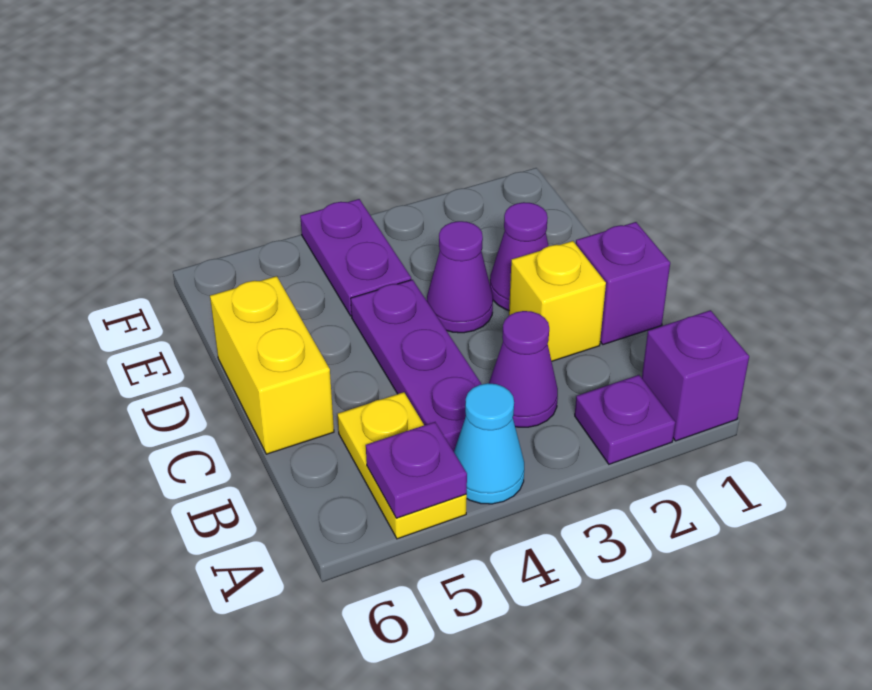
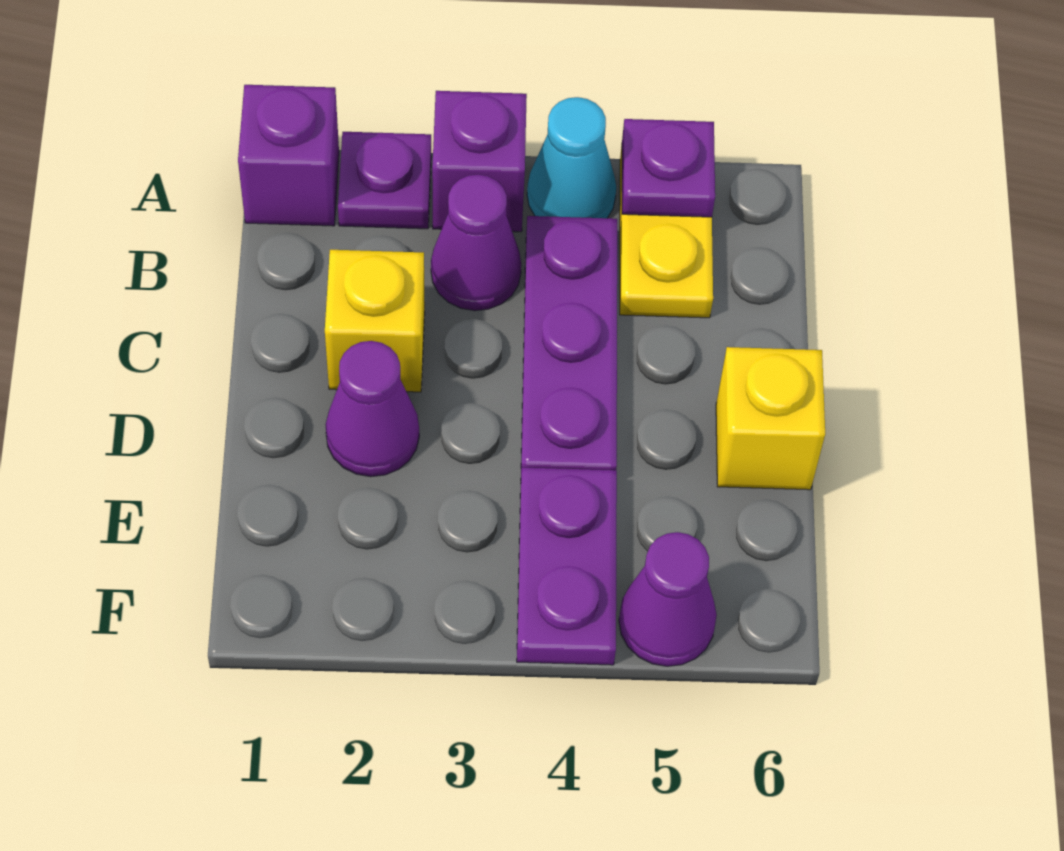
purple 1x1 brick [576,222,670,345] -> purple 1x1 brick moved to [432,91,527,232]
yellow 1x2 brick [210,276,334,454] -> yellow 1x1 brick [716,347,825,490]
purple 1x1 cone [427,221,493,333] -> purple 1x1 cone moved to [619,532,717,666]

